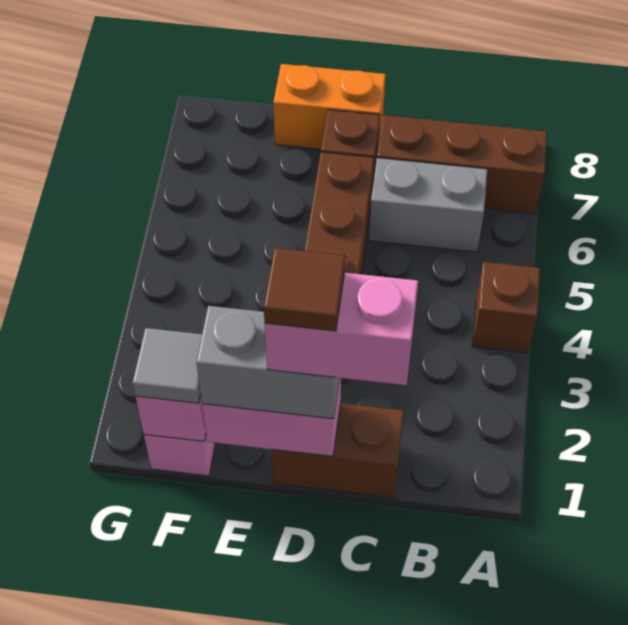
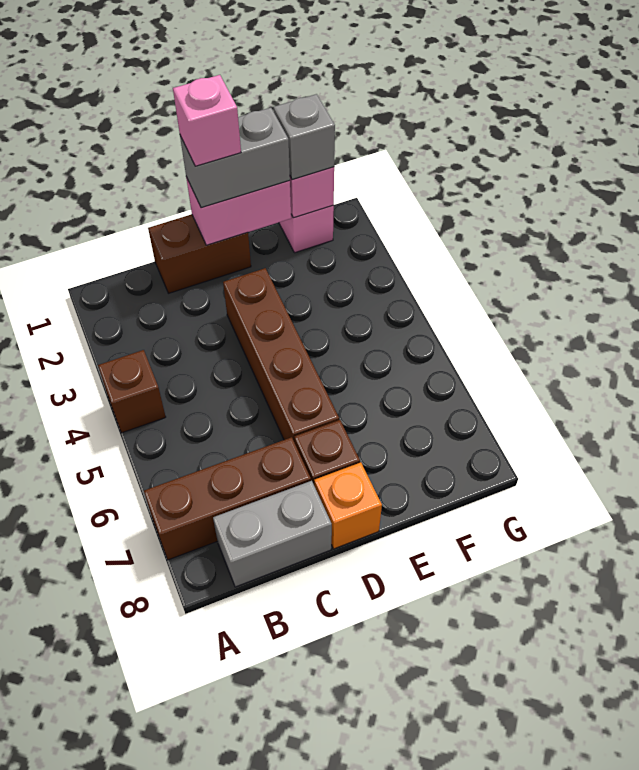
grey 1x2 brick [369,158,487,252] -> grey 1x2 brick moved to [213,481,332,587]
pink 1x2 brick [265,273,418,385] -> pink 1x1 brick [173,75,241,166]
brown 1x1 tile [264,248,345,331] -> none
orange 1x2 brick [273,64,386,149] -> orange 1x1 brick [314,462,382,549]
grey 1x1 tile [132,328,202,403] -> grey 1x1 brick [273,94,335,180]

